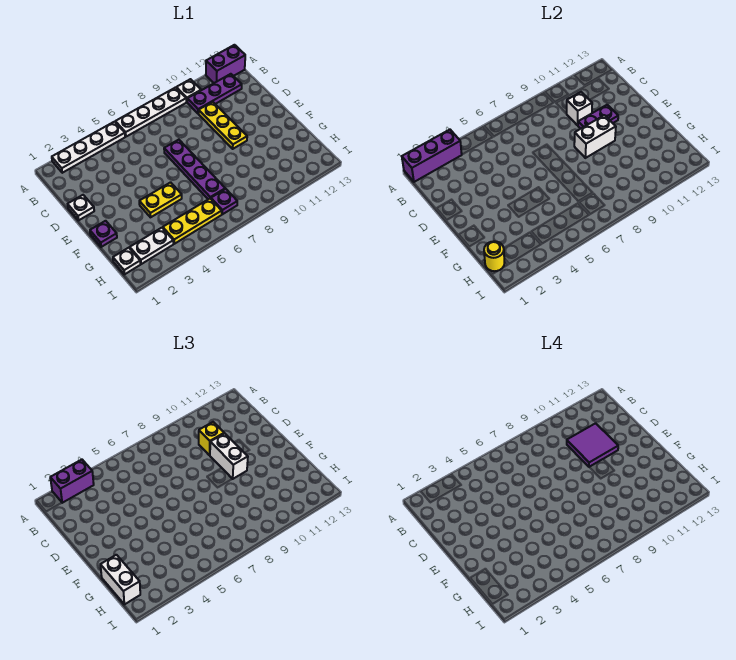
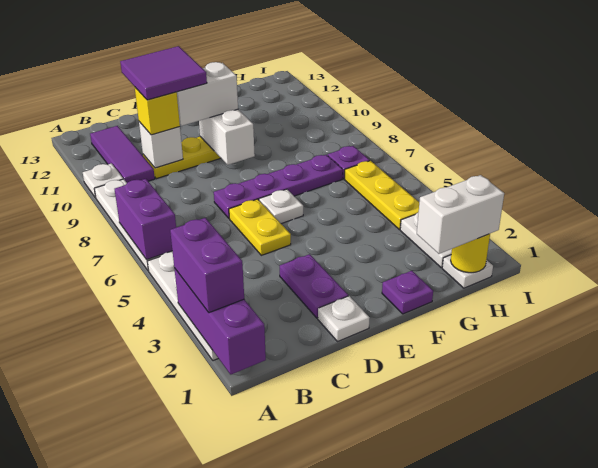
purple 1x2 brick [206,45,245,83] -> purple 1x2 brick moved to [115,179,176,260]
purple 1x3 plate [187,74,242,114] -> purple 1x3 tile [90,126,155,183]
purple 1x2 plate [578,105,618,129] -> purple 1x2 plate moved to [280,254,348,318]
none -> white 1x1 plate [259,189,303,224]
yellow 1x2 plate [139,182,182,217] -> yellow 1x2 plate moved to [229,199,291,255]

